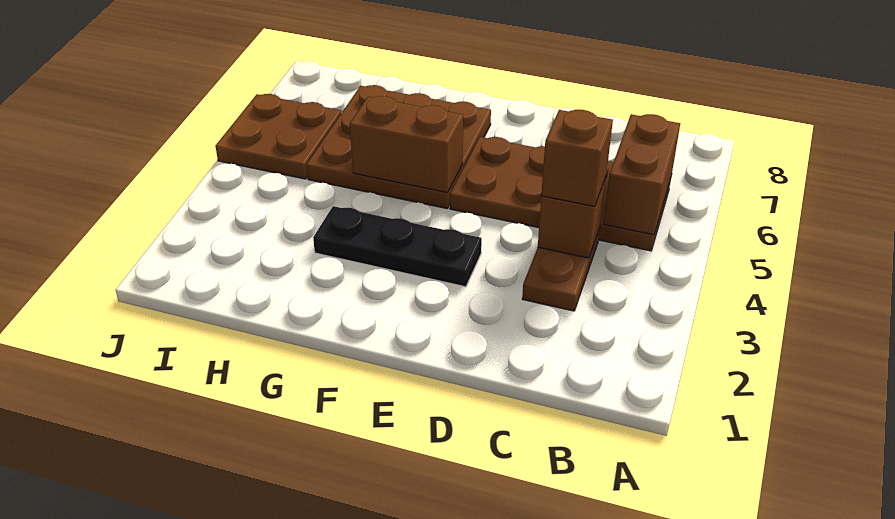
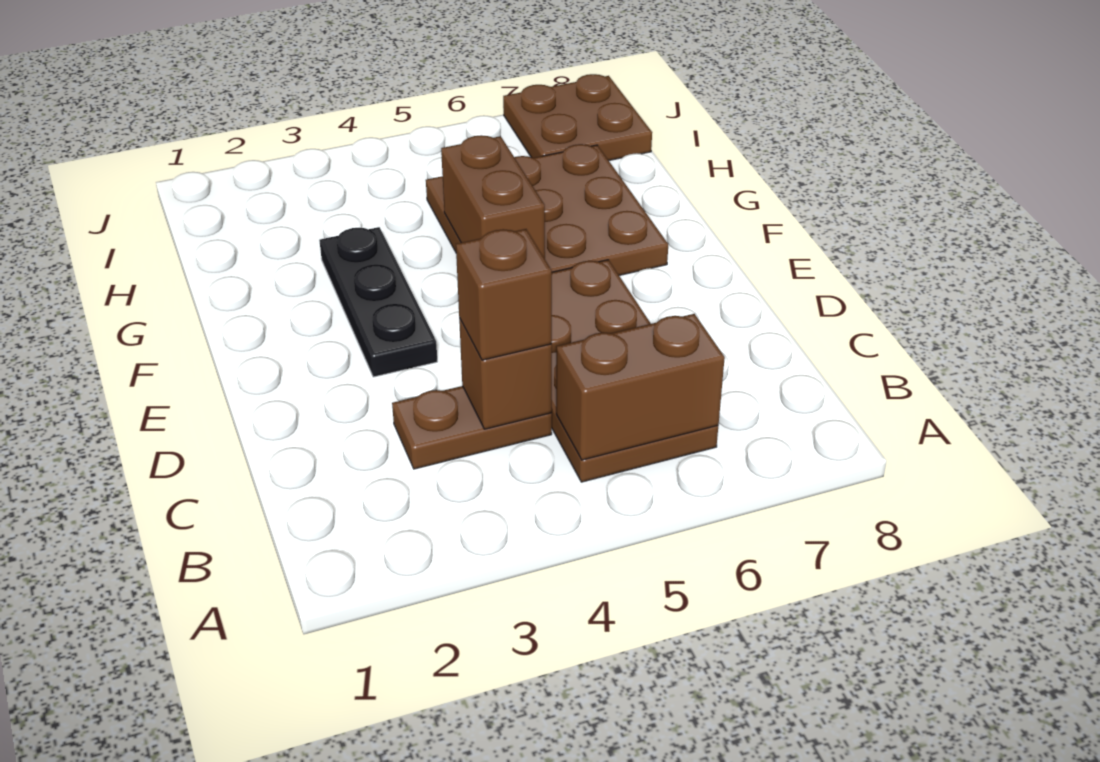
brown 2x2 plate [215,94,341,179] -> brown 2x2 plate moved to [503,74,652,160]

